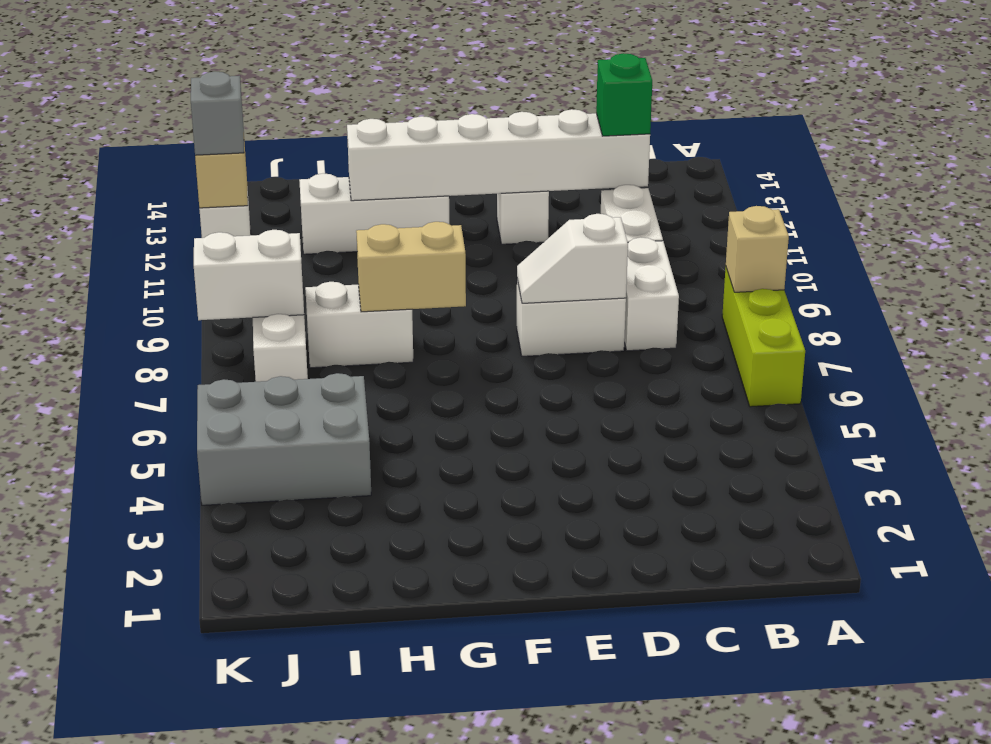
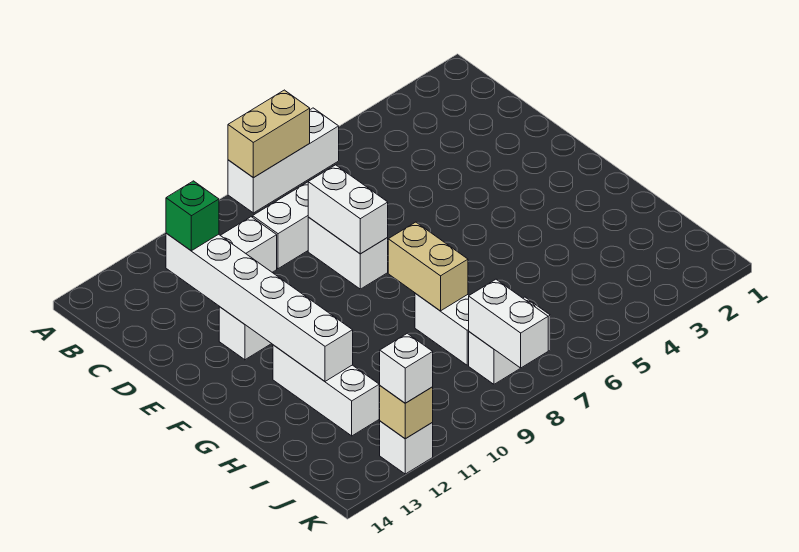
lime 1x3 brick [722,268,805,407] -> white 1x3 brick [228,108,339,213]
tan 1x1 brick [726,206,789,292] -> tan 1x2 brick [228,90,310,178]
white 1x2 slope [517,214,628,303] -> white 1x2 brick [308,165,388,254]
grey 2x3 brick [197,373,371,505] -> none
grey 1x1 brick [191,72,244,155] -> white 1x1 brick [380,333,433,403]

